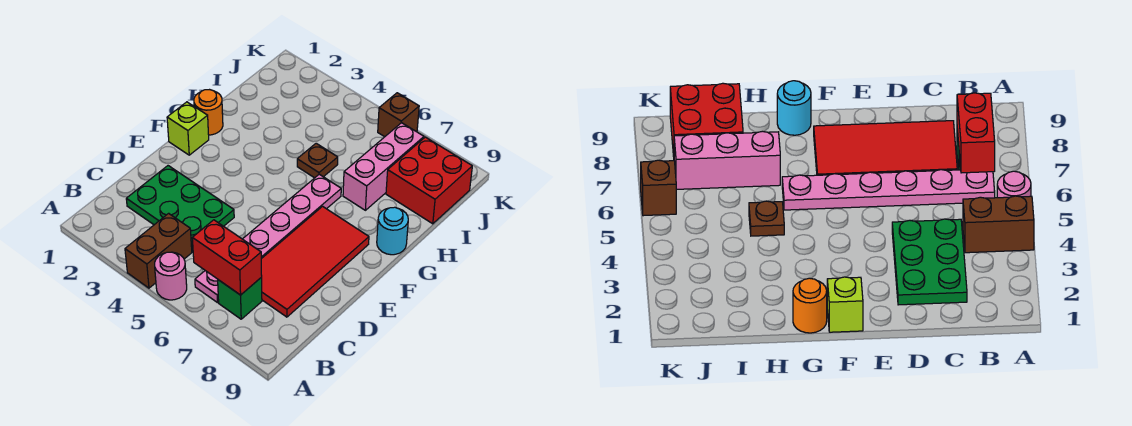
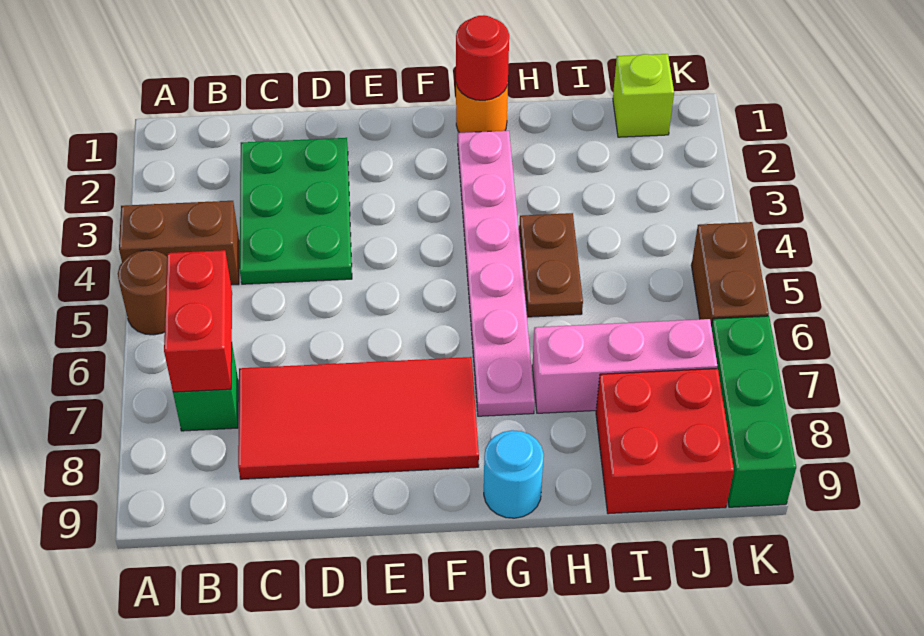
pink 1x1 round brick [155,252,187,300] -> brown 1x1 round brick [118,250,167,335]
pink 1x6 plate [195,174,341,303] -> pink 1x6 plate turned to [458,131,535,416]
lime 1x1 brick [167,102,209,155] -> lime 1x1 brick moved to [613,54,674,137]
none -> red 1x1 round brick [456,15,509,100]
brown 1x1 plate [297,143,338,178] -> brown 1x2 plate [519,213,583,317]
brown 1x1 brick [378,93,419,137] -> brown 1x2 brick [691,222,769,326]
none -> green 1x3 brick [711,316,796,507]

